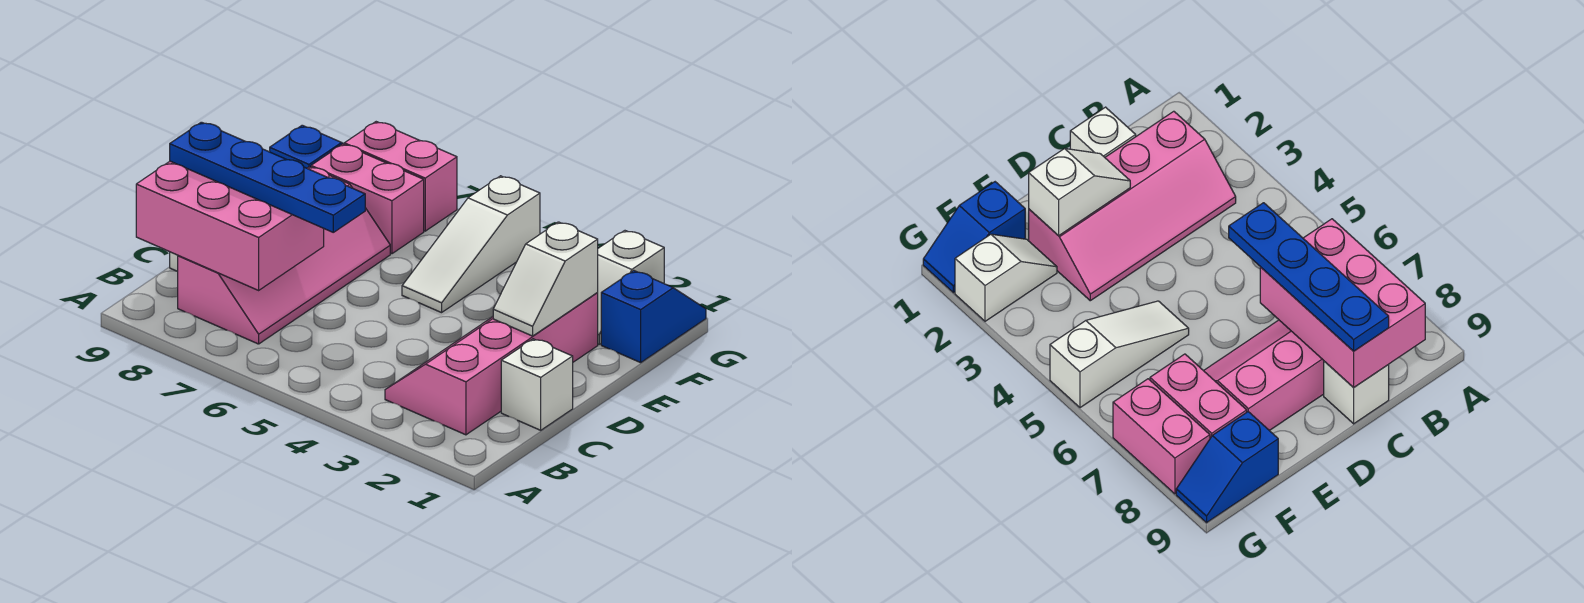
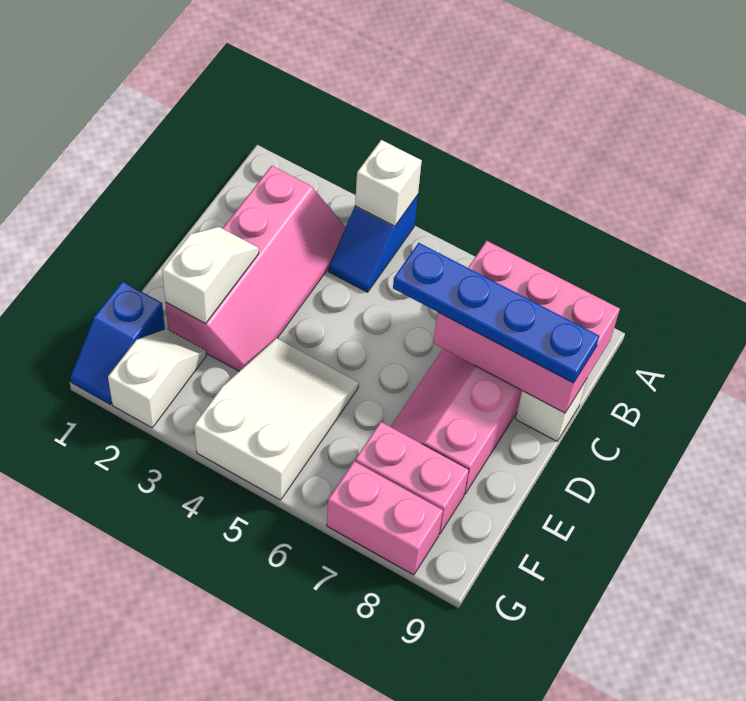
white 1x1 brick [501,339,573,430] -> white 1x1 brick moved to [355,140,422,226]
white 1x3 slope [402,176,540,313] -> white 2x3 slope [194,338,359,500]
blue 1x2 slope [270,125,343,168] -> blue 1x2 slope moved to [329,195,418,292]

